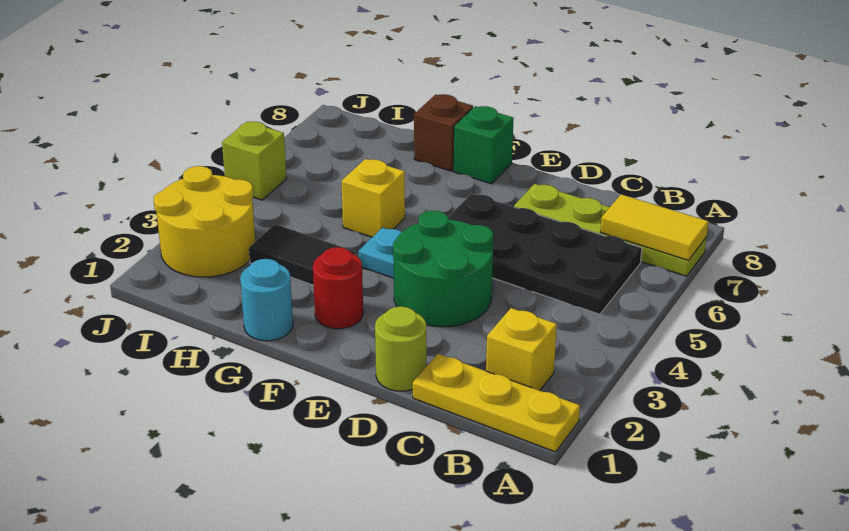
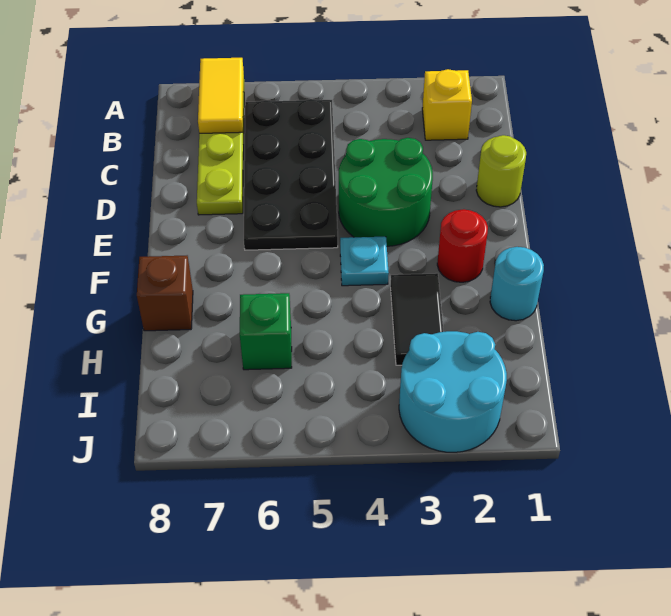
yellow 1x3 plate [413,354,580,452] -> none
green 1x1 brick [454,106,513,184] -> green 1x1 brick moved to [240,293,292,370]
yellow 1x1 brick [342,159,405,237] -> none
yellow 2x2 round brick [154,166,255,277] -> cyan 2x2 round brick [399,331,507,452]
lime 1x1 brick [222,121,287,200] -> none

